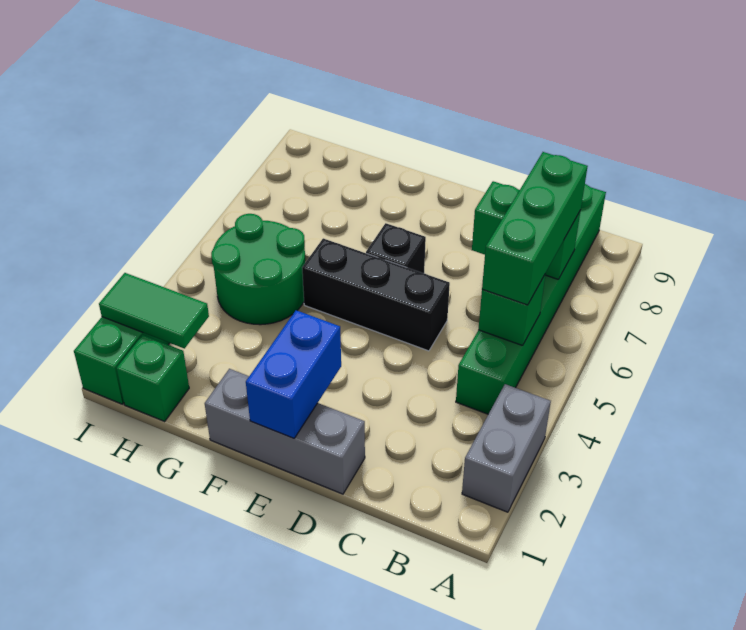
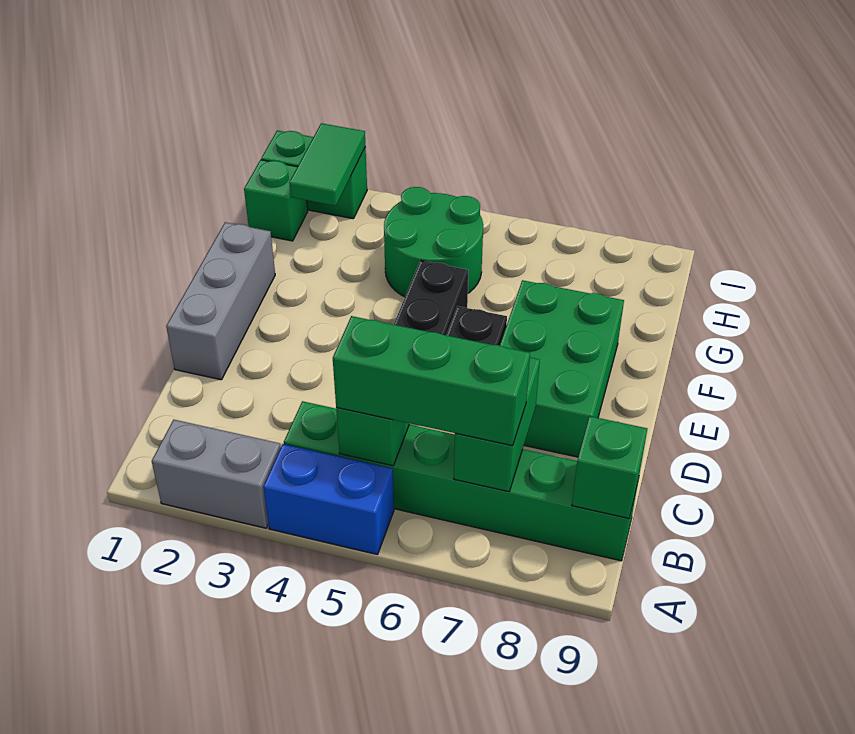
none -> green 1x1 brick [572,416,647,518]
none -> green 2x3 brick [500,280,624,457]
blue 1x2 brick [246,310,341,438] -> blue 1x2 brick moved to [263,444,394,555]

